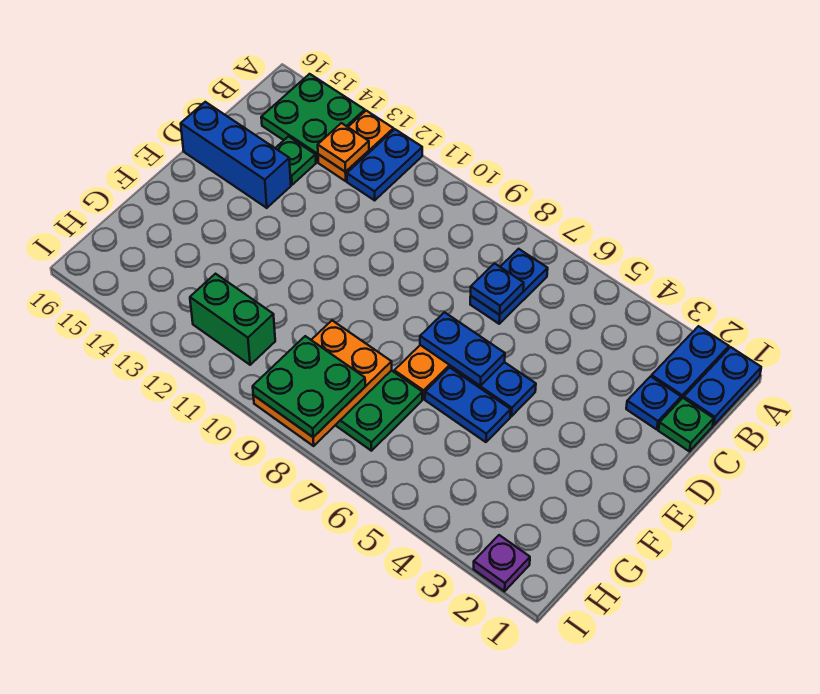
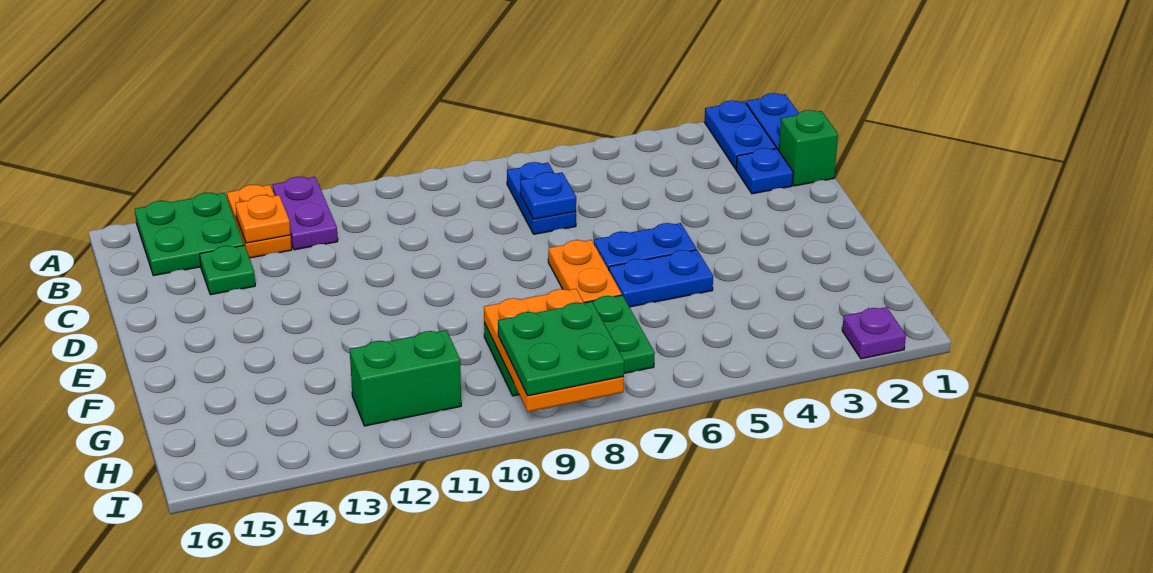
blue 1x2 plate [347,129,422,200] -> purple 1x2 plate [272,177,338,250]
green 1x1 plate [658,398,714,451] -> green 1x1 brick [779,110,838,186]
blue 1x3 brick [181,102,291,208] -> none
blue 1x2 plate [420,312,505,386] -> none

